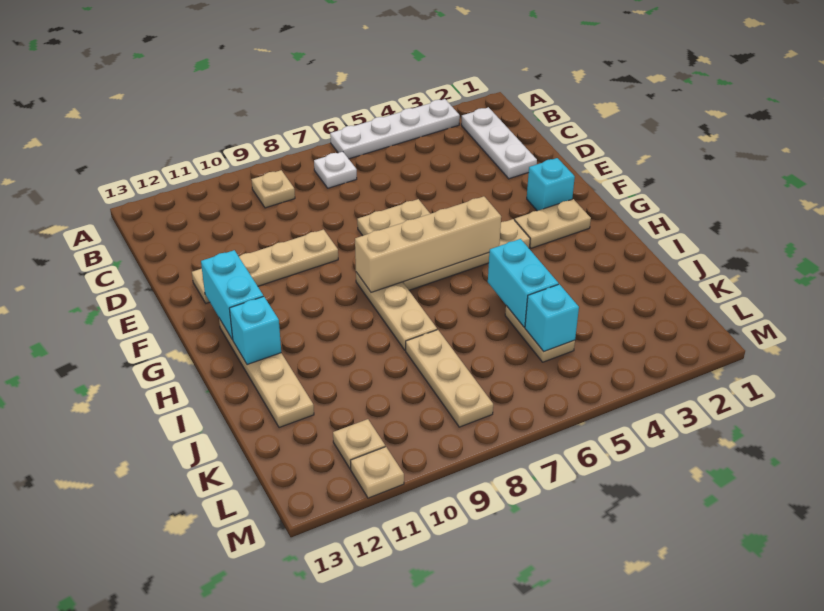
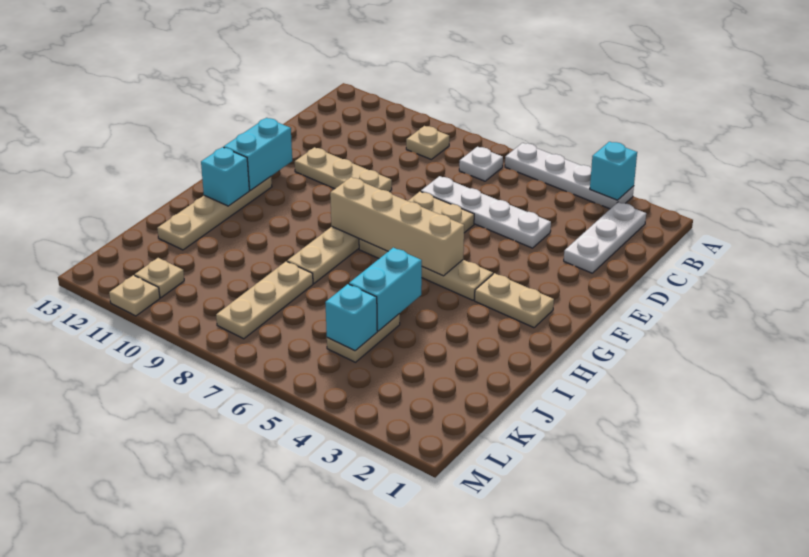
none -> white 1x4 plate [421,176,551,248]
tan 1x4 plate [192,230,338,303] -> tan 1x3 plate [295,147,392,192]
cyan 1x1 brick [527,158,575,211] -> cyan 1x1 brick moved to [590,142,637,200]

